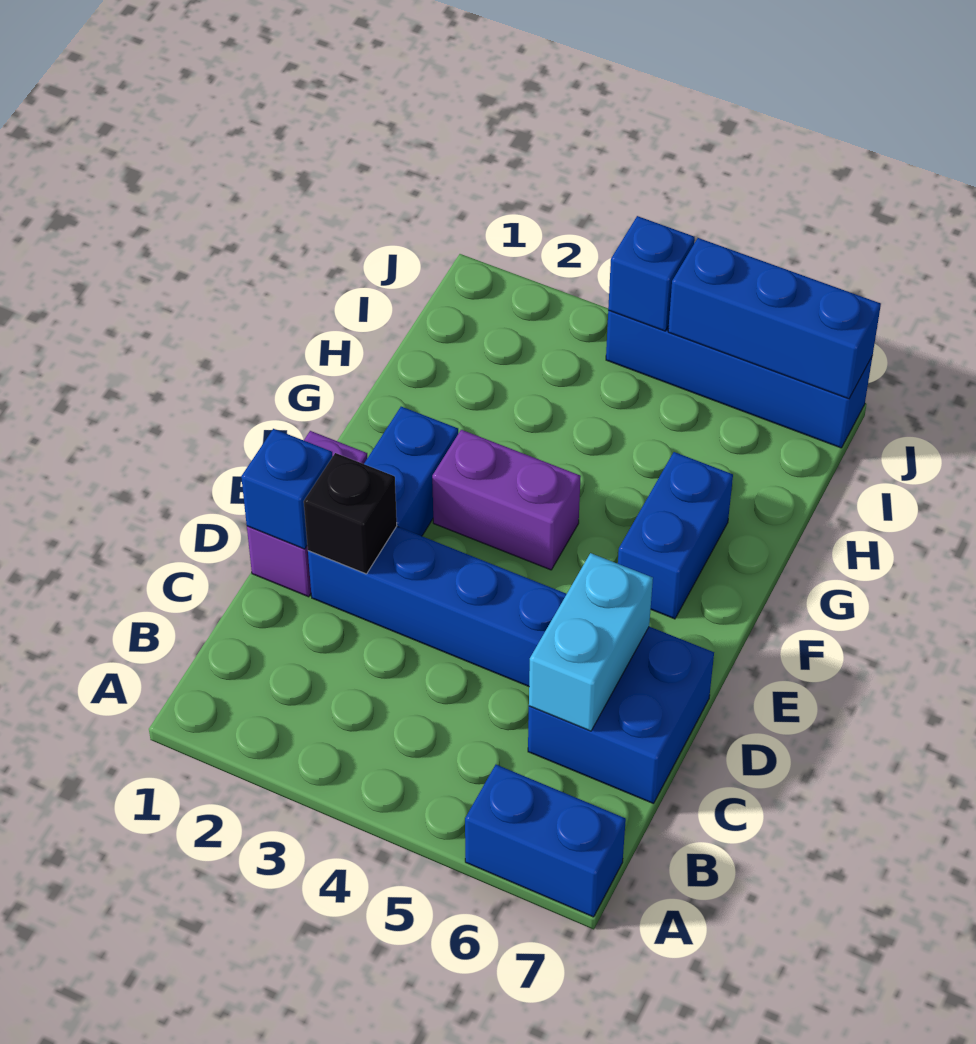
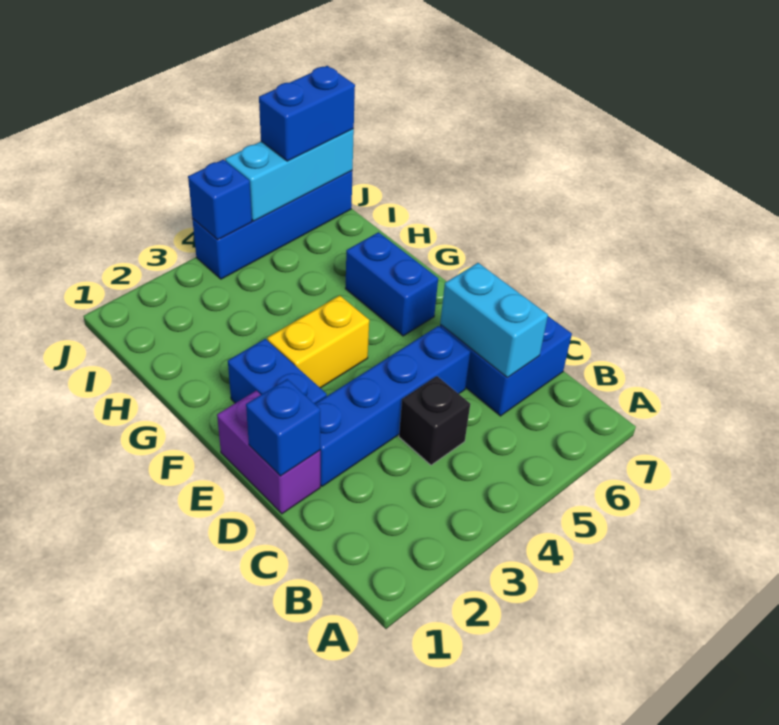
blue 1x2 brick [465,765,626,917] -> blue 1x2 brick moved to [259,66,355,161]
black 1x1 brick [304,453,397,574] -> black 1x1 brick moved to [399,376,470,465]
purple 1x2 brick [432,430,581,570] -> yellow 1x2 brick [267,295,369,388]
blue 1x3 brick [668,238,881,399] -> cyan 1x3 brick [225,129,354,221]

